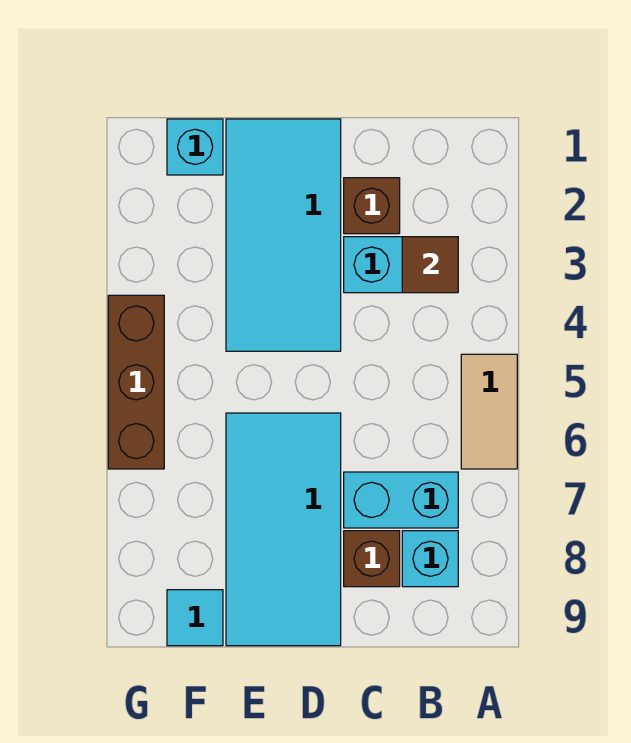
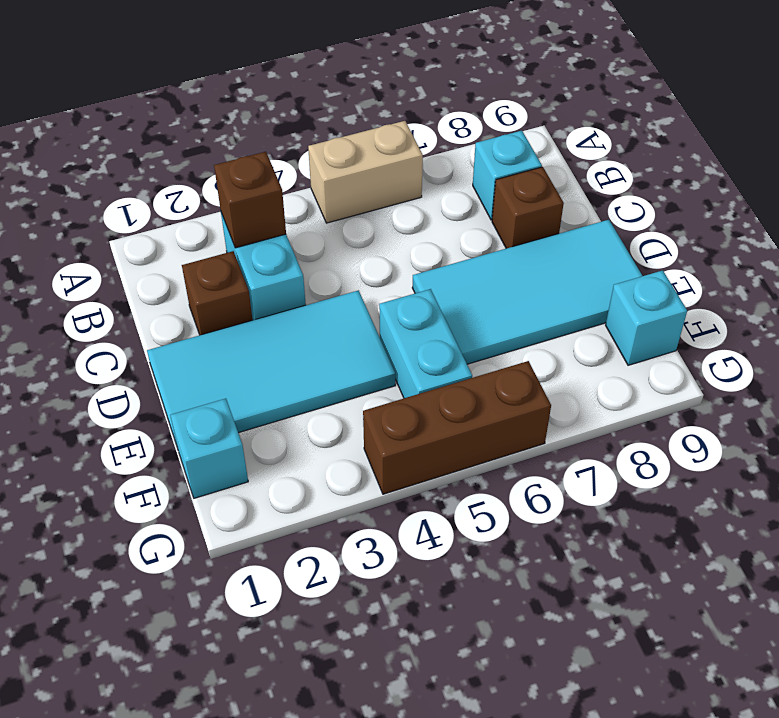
tan 1x2 tile [461,354,517,469] -> tan 1x2 brick [308,121,423,223]
brown 1x1 tile [402,237,458,293] -> brown 1x1 brick [214,152,286,248]
cyan 1x2 brick [344,472,458,528] -> cyan 1x2 brick moved to [379,289,472,398]
cyan 1x1 tile [167,590,223,646] -> cyan 1x1 brick [606,270,687,365]

